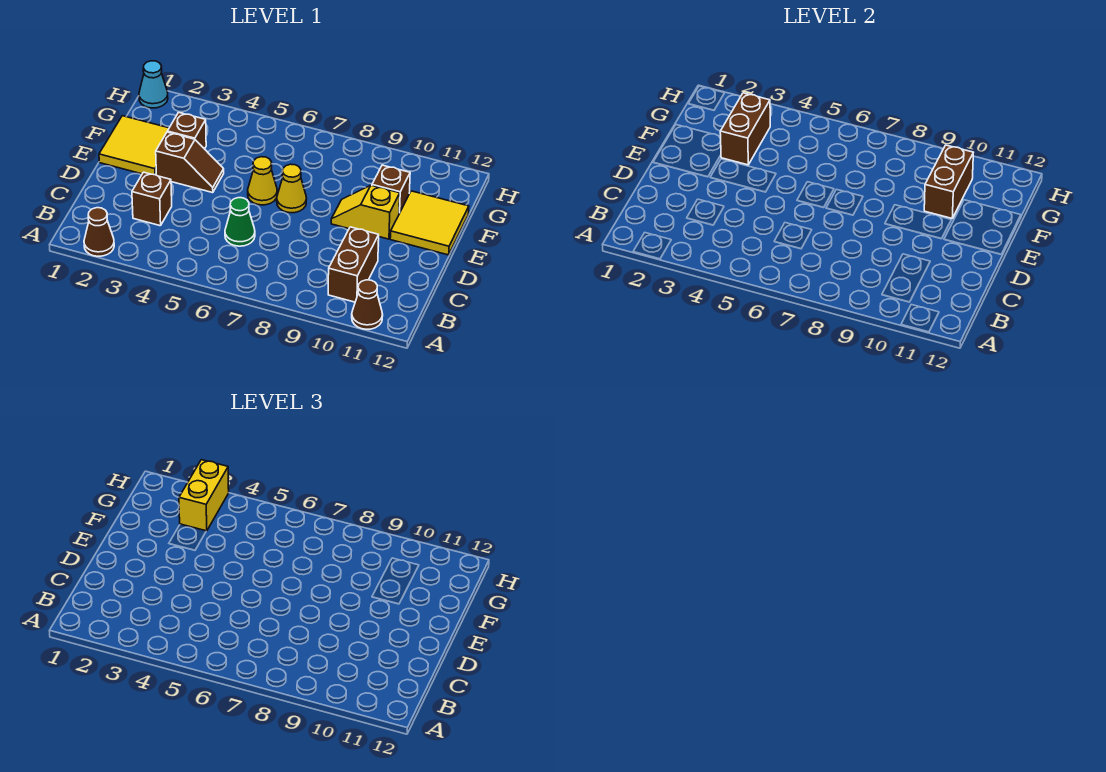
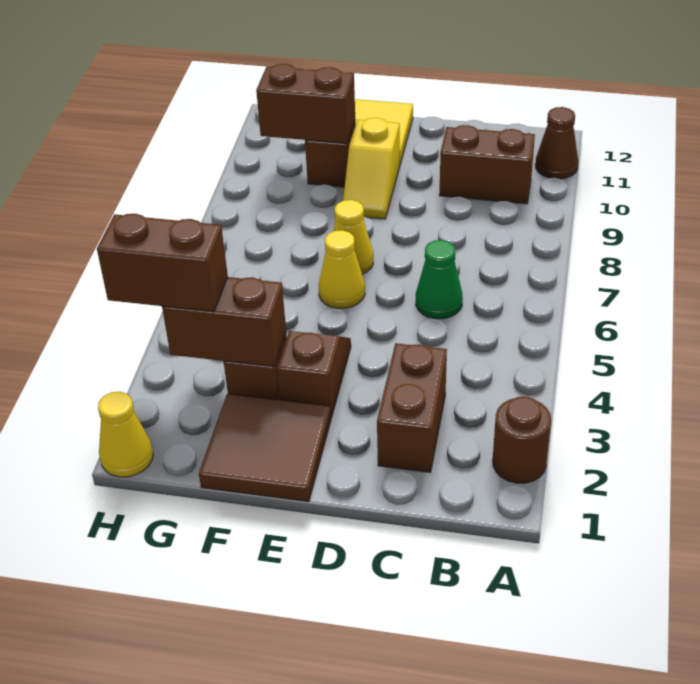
brown 1x1 cone [84,208,114,256] -> brown 1x1 round brick [493,397,551,483]
brown 1x1 brick [132,172,172,226] -> brown 1x2 brick [377,343,447,472]
yellow 2x2 tile [99,116,169,175] -> brown 2x2 tile [199,394,331,502]
yellow 1x2 brick [179,460,229,531] -> brown 1x2 brick [97,214,228,312]
cyan 1x1 cone [139,61,168,108] -> yellow 1x1 cone [98,392,153,477]

